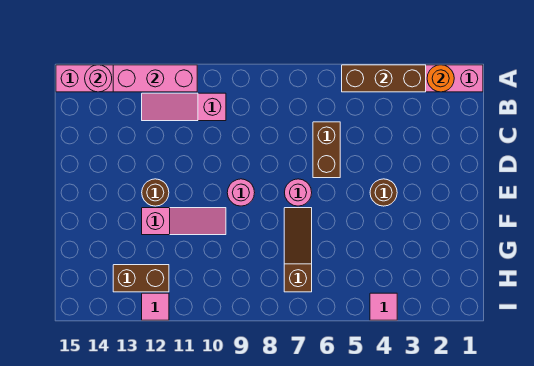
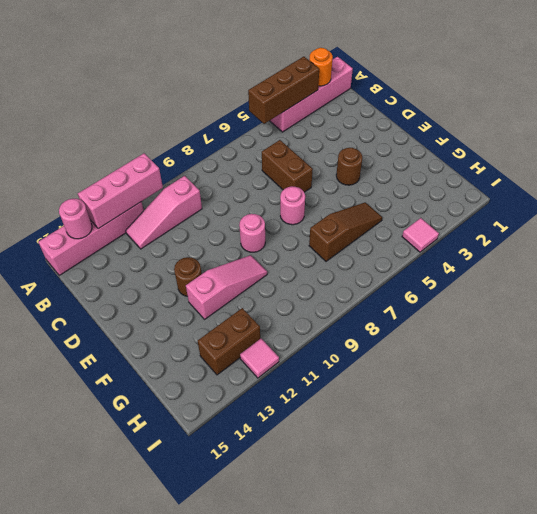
brown 1x3 slope [284,208,312,292] -> brown 1x3 slope turned to [309,202,382,261]

